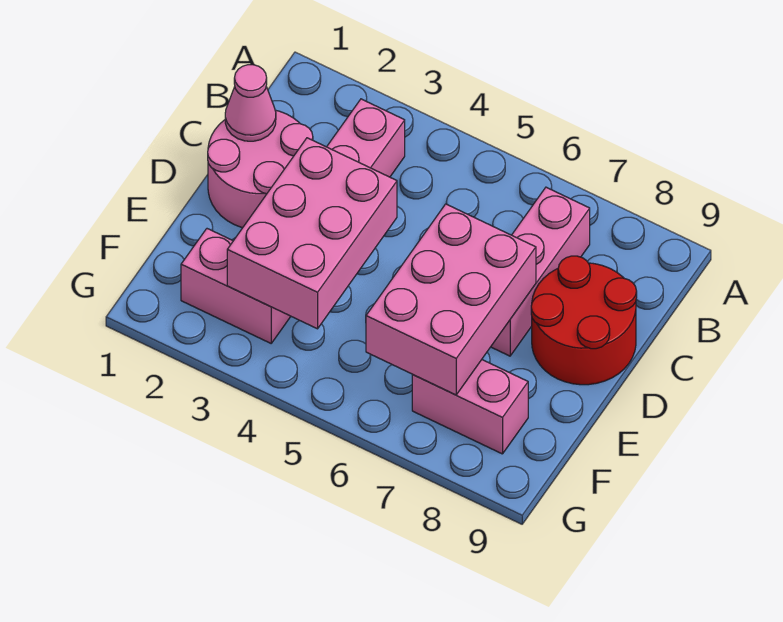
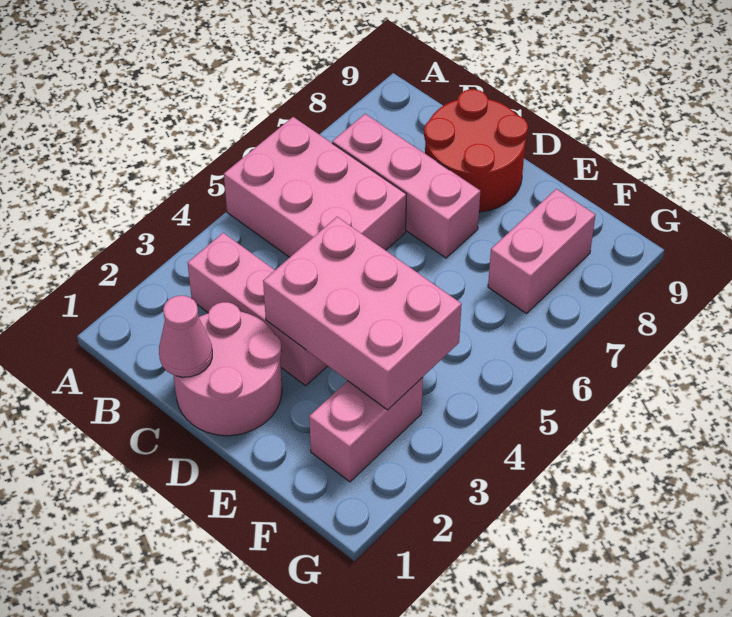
pink 2x3 brick [366,204,536,395] -> pink 2x3 brick moved to [224,117,407,257]

